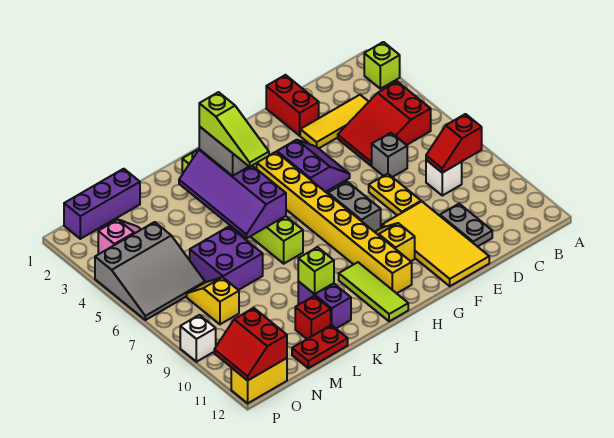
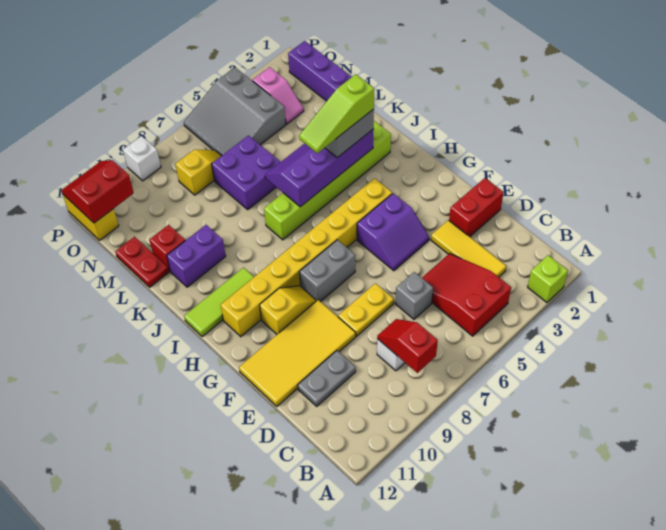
lime 1x1 brick [298,247,334,294] -> none

